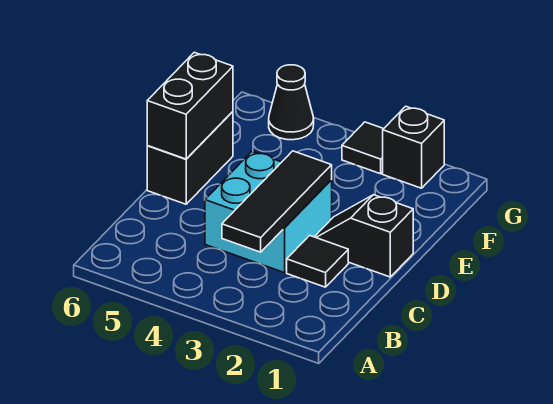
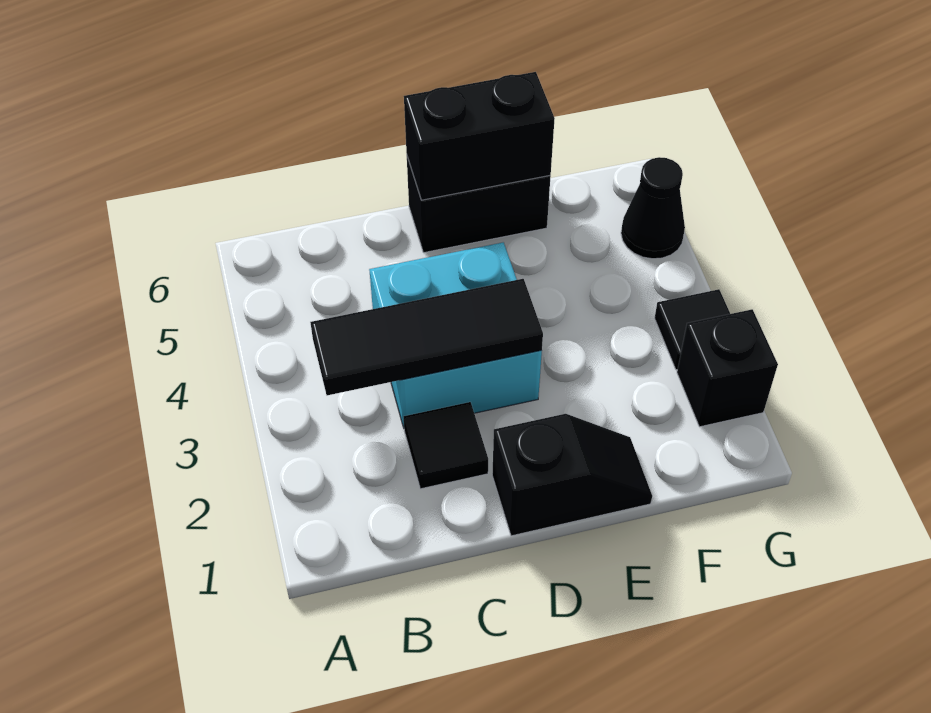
black 1x2 slope [315,195,413,277] -> black 1x2 slope turned to [492,414,652,536]

